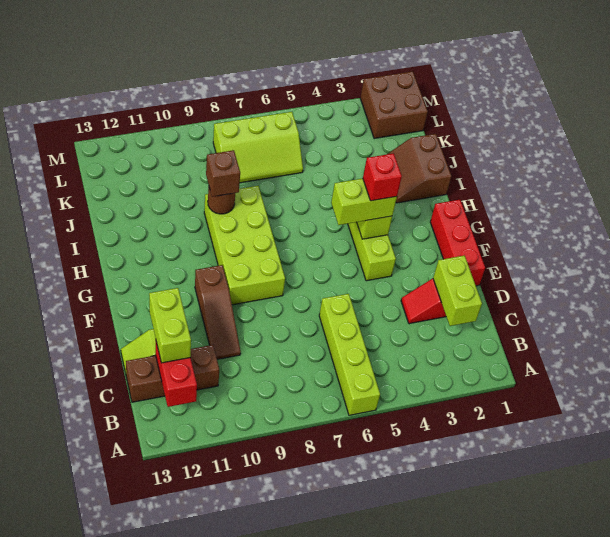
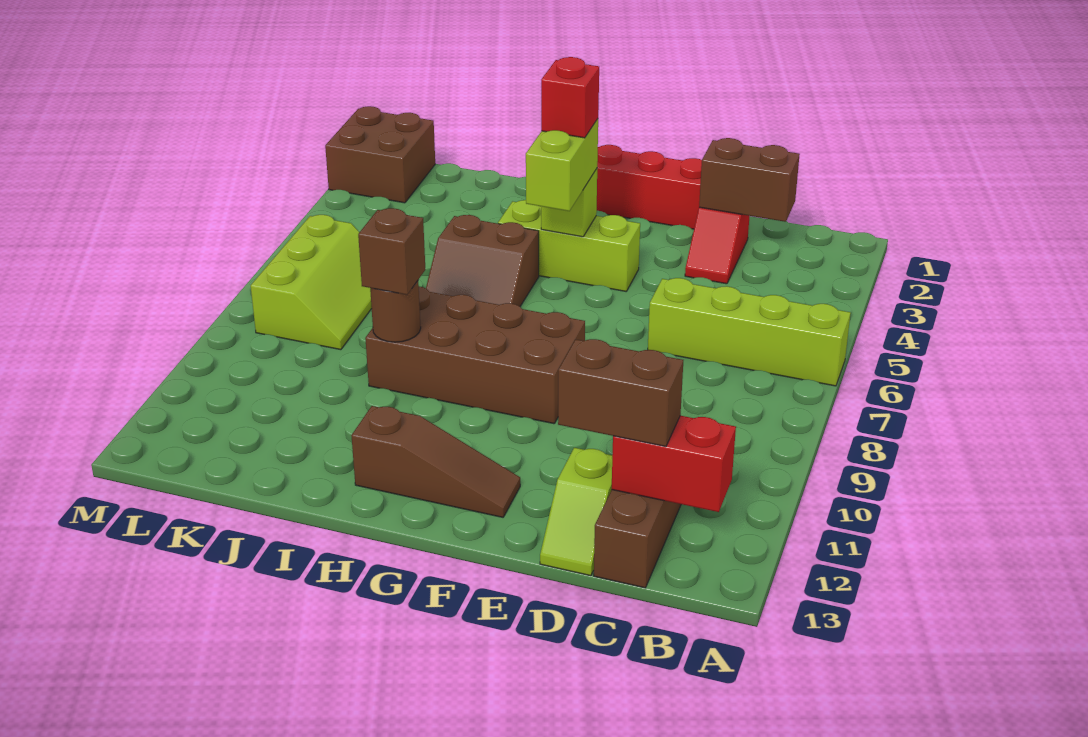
lime 1x2 brick [433,256,482,326] -> brown 1x2 brick [699,138,800,222]
lime 1x2 brick [149,288,191,363] -> brown 1x2 brick [558,339,683,447]
brown 1x3 slope [195,265,241,359] -> brown 1x3 slope moved to [351,406,520,517]
lime 2x4 brick [204,186,285,305] -> brown 2x4 brick [365,286,585,424]
brown 2x2 slope [388,134,452,203] -> brown 2x2 slope moved to [426,215,539,306]

